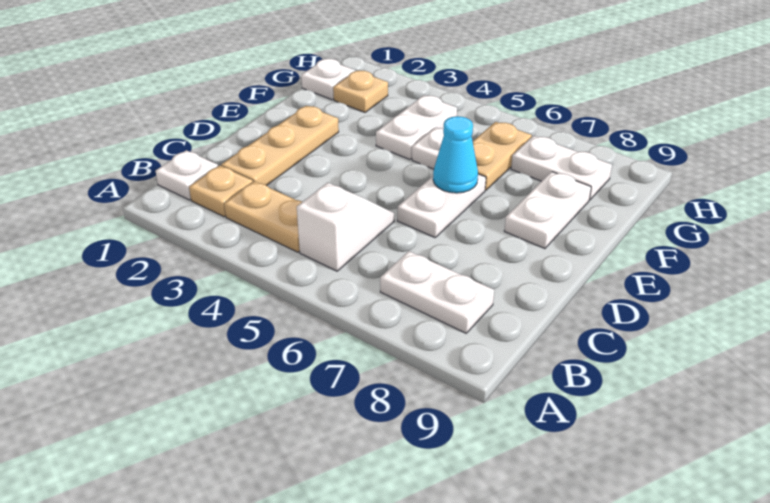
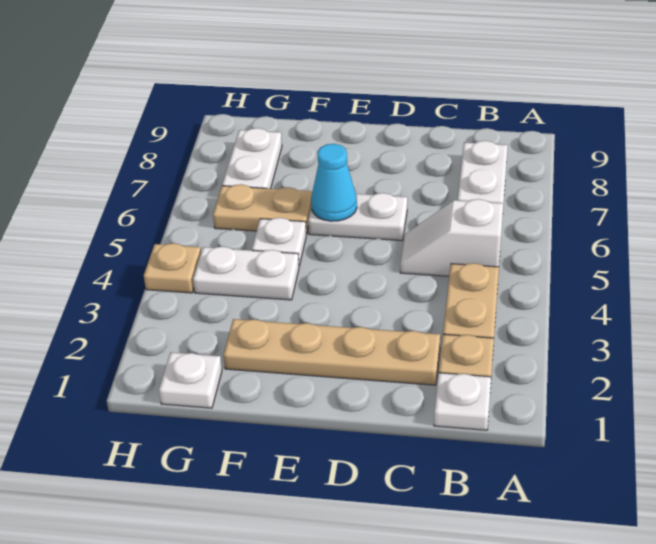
tan 1x3 plate [221,106,339,186] -> tan 1x4 plate [224,319,440,385]
white 1x2 plate [504,172,591,249] -> none
tan 1x1 plate [333,71,388,112] -> tan 1x1 plate moved to [144,243,201,293]

